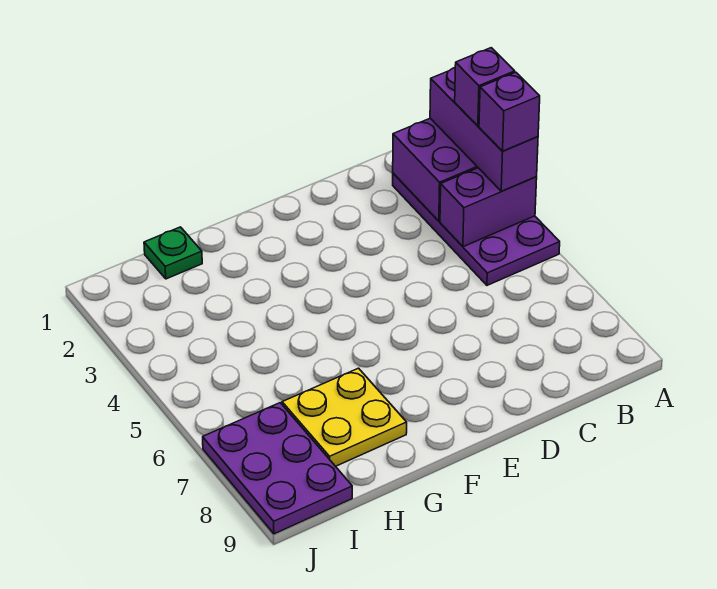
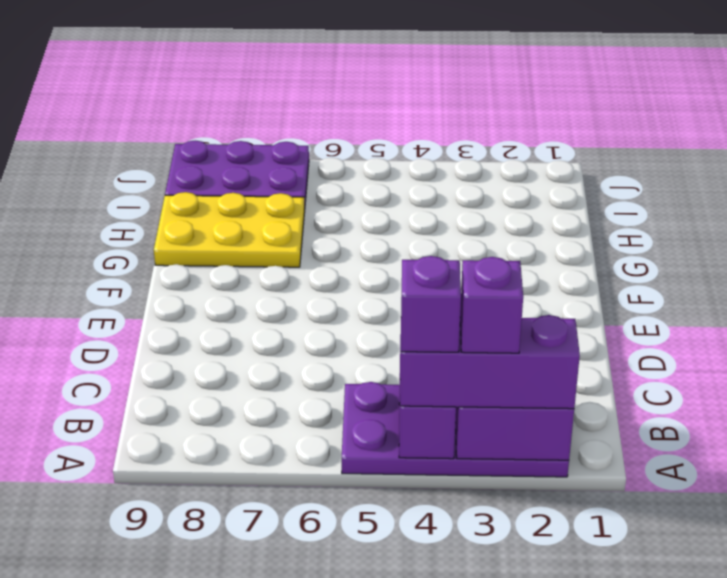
yellow 2x2 plate [282,368,407,466] -> yellow 2x3 plate [154,192,305,267]
green 1x1 plate [144,227,202,279] -> none

